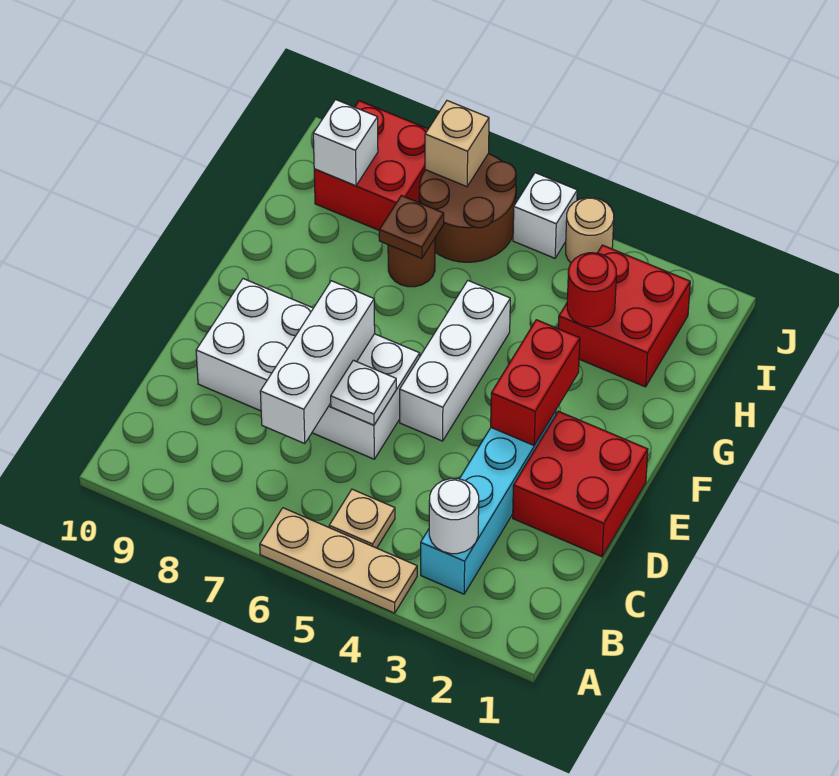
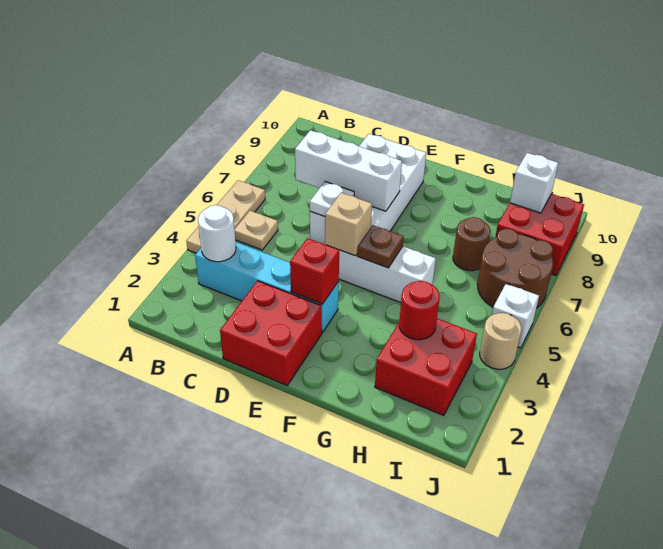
red 1x2 brick [491,320,580,445] -> red 1x1 brick [290,238,339,304]
brown 1x1 plate [379,195,444,259] -> brown 1x1 plate moved to [357,225,404,268]
tan 1x1 brick [425,101,489,187] -> tan 1x1 brick moved to [325,193,372,256]

